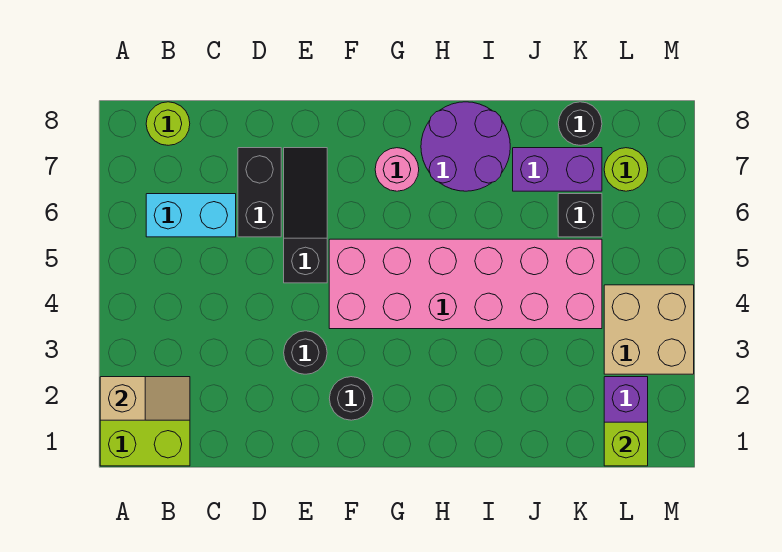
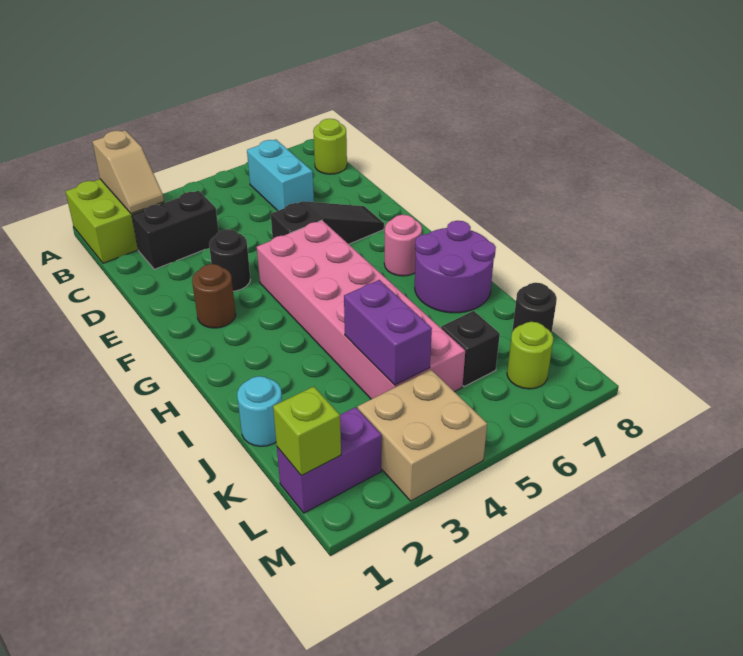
black 1x2 brick [238,148,281,237] -> black 1x2 brick moved to [132,191,219,269]
black 1x1 round brick [329,377,373,420] -> brown 1x1 round brick [192,264,236,328]
none -> cyan 1x1 round brick [237,376,282,446]
purple 1x2 brick [513,148,602,191] -> purple 1x2 brick moved to [344,280,432,385]

